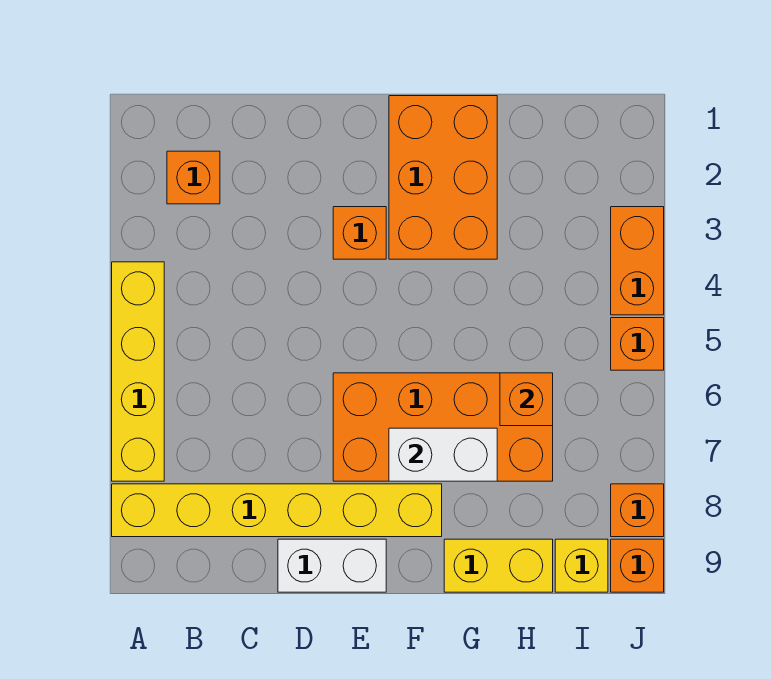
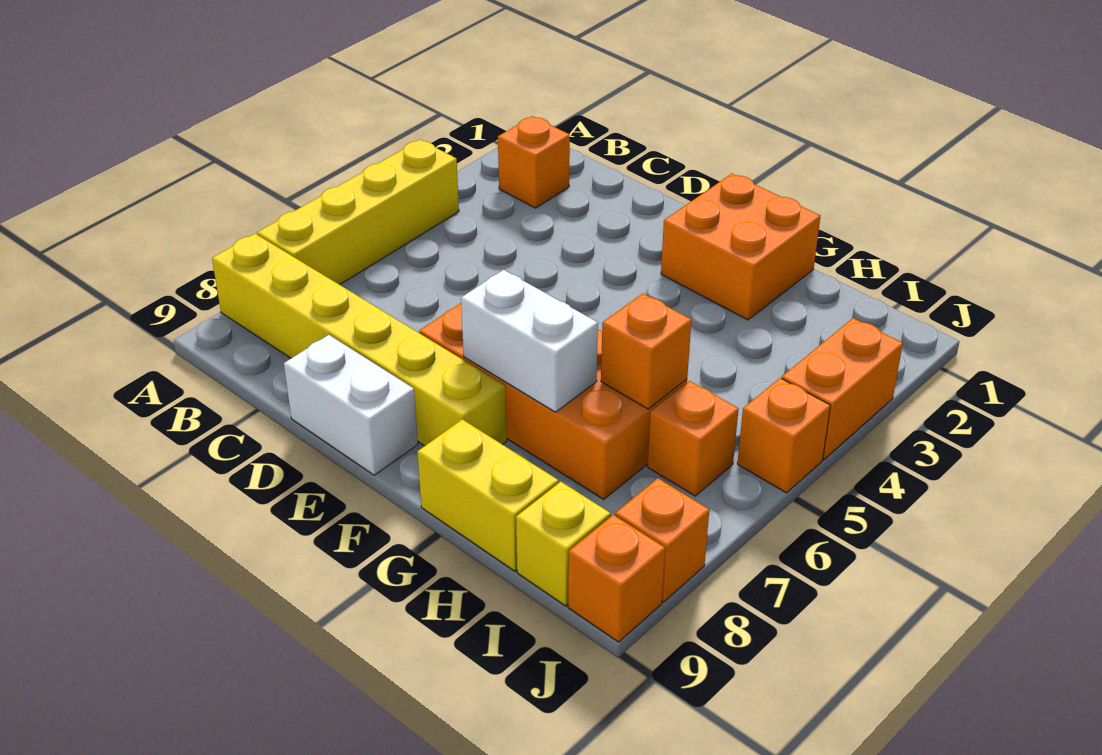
orange 1x1 brick [333,207,386,259] -> orange 1x1 brick moved to [648,381,738,496]
orange 2x3 brick [389,96,497,259] -> orange 2x2 brick [661,174,820,320]

